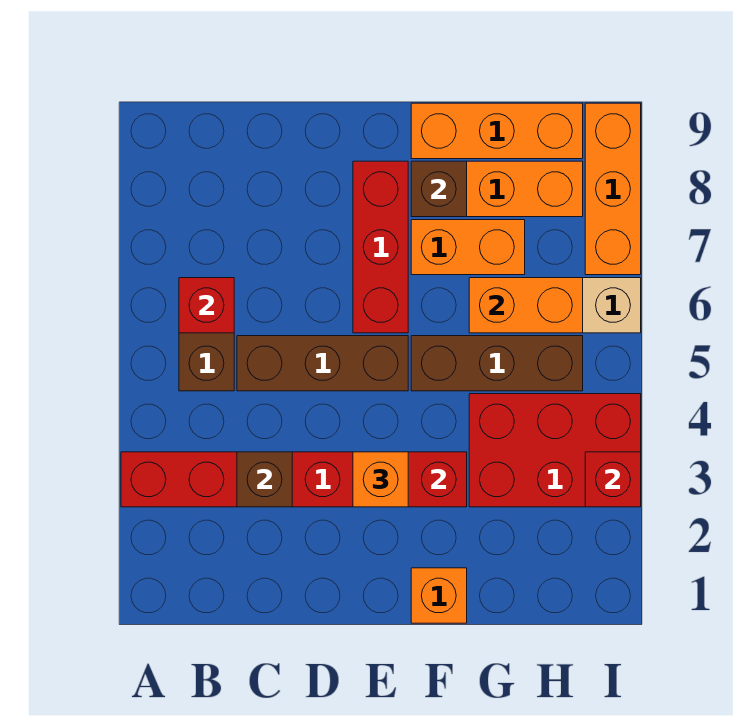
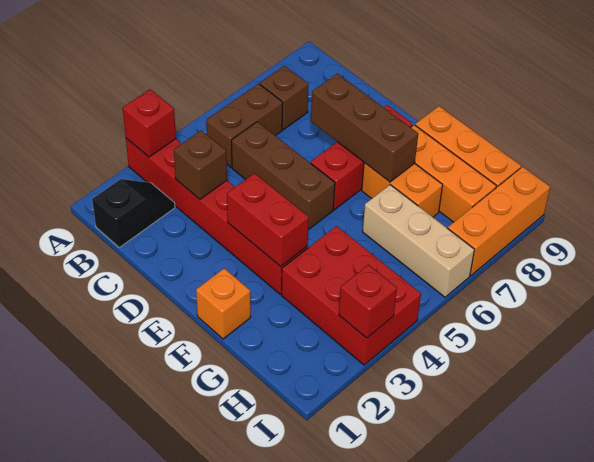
none -> black 1x2 slope [92,179,175,247]
red 1x1 brick [179,278,234,333] -> red 1x1 brick moved to [123,89,176,157]
orange 1x1 brick [353,452,408,507] -> none
brown 1x3 brick [411,336,583,391] -> brown 1x3 brick moved to [311,73,418,182]
brown 1x1 brick [411,161,467,217] -> brown 1x1 brick moved to [260,66,309,130]
orange 1x2 brick [469,278,583,333] -> none

